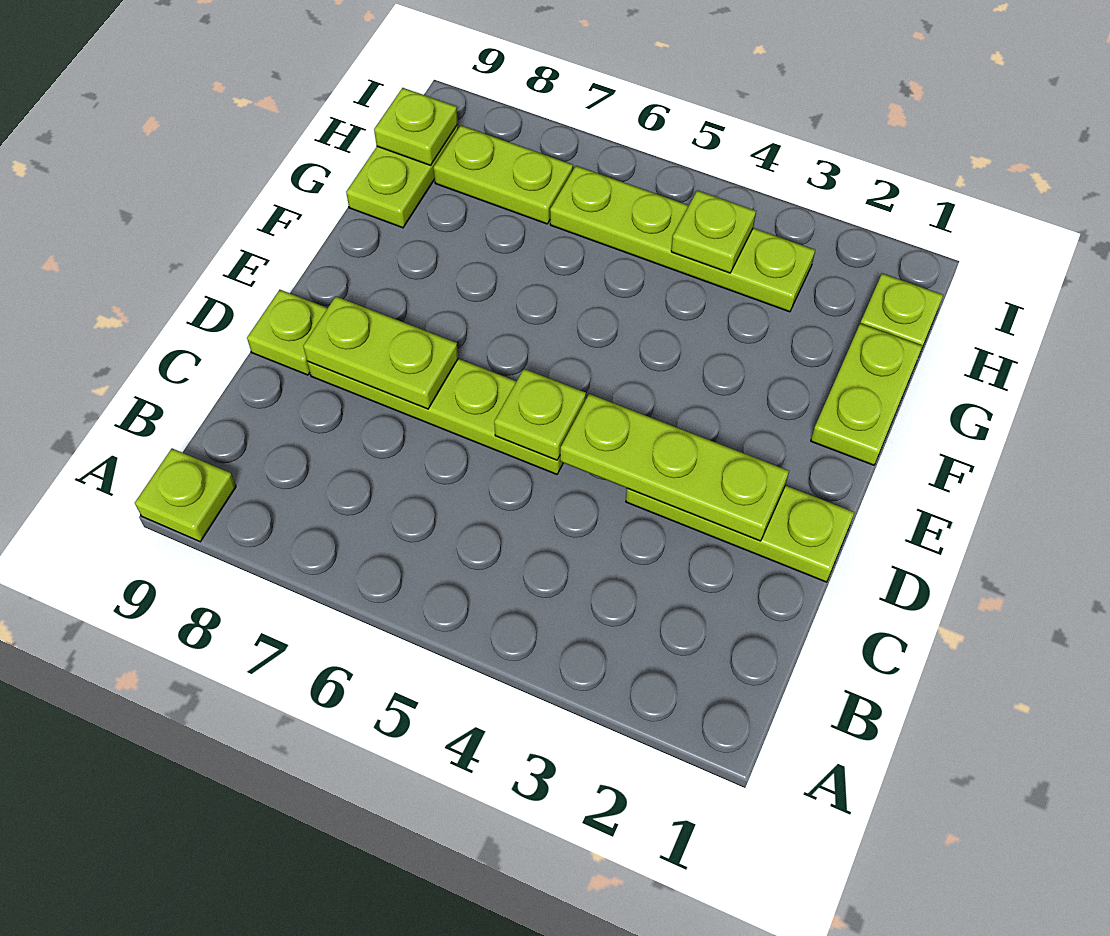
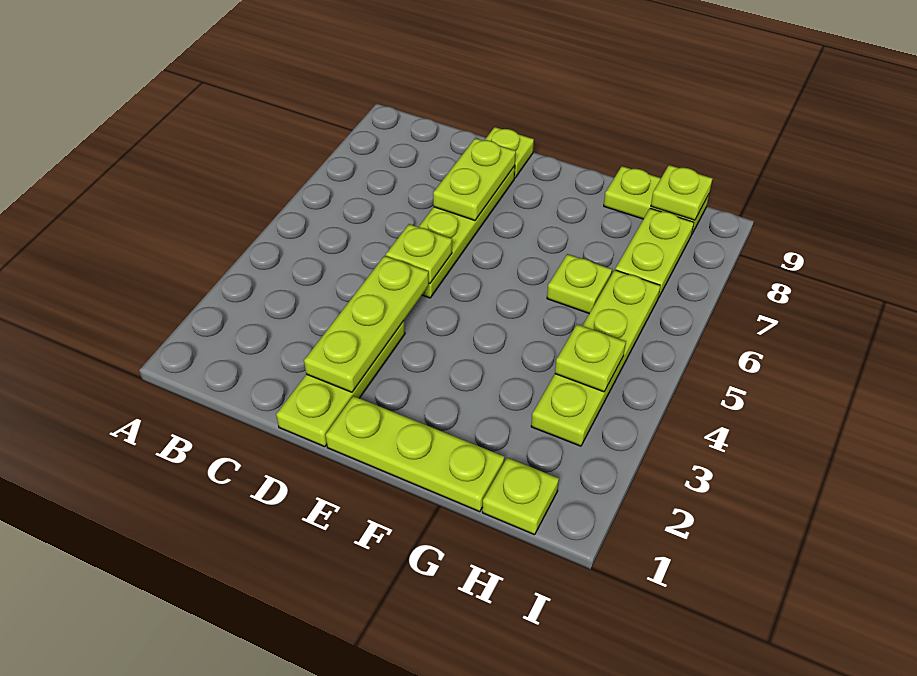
lime 1x1 plate [135,448,236,542] -> lime 1x1 plate moved to [547,254,612,314]
lime 1x2 plate [811,323,923,465] -> lime 1x3 plate [326,396,504,512]

